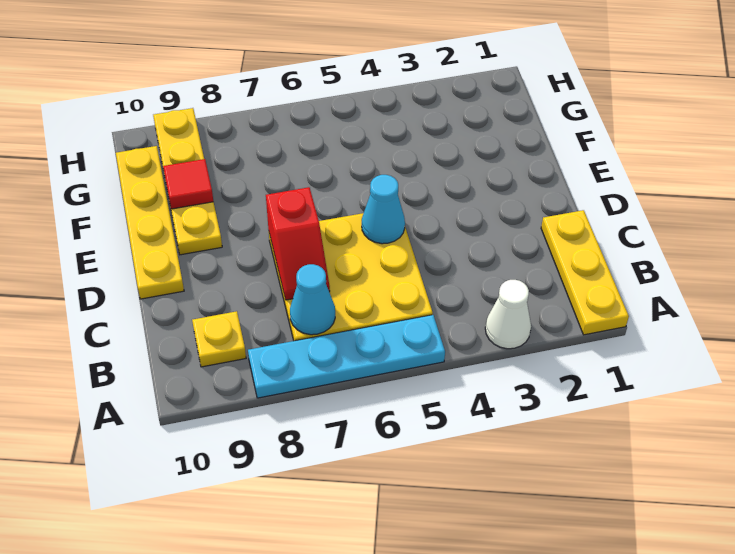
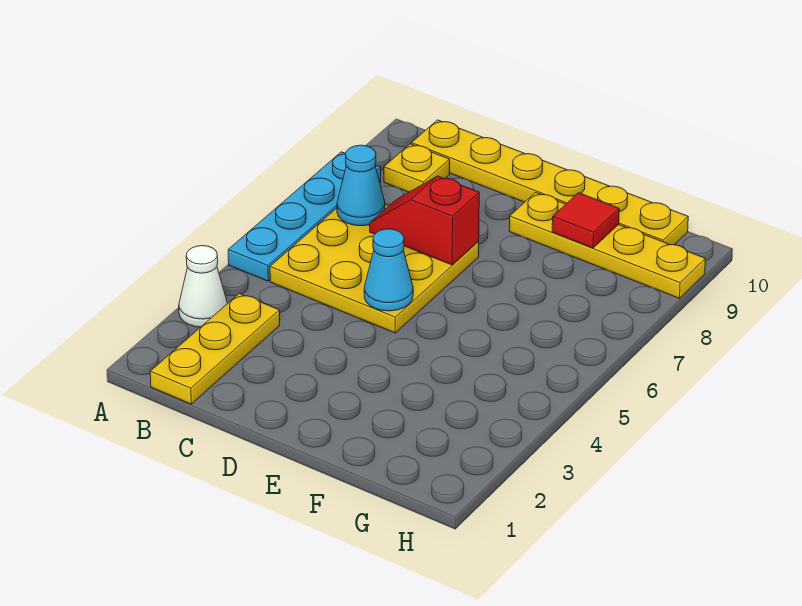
yellow 1x3 plate [541,210,629,335] -> yellow 1x3 plate turned to [150,293,280,404]
yellow 1x4 plate [116,146,184,299] -> yellow 1x6 plate [411,120,688,245]

